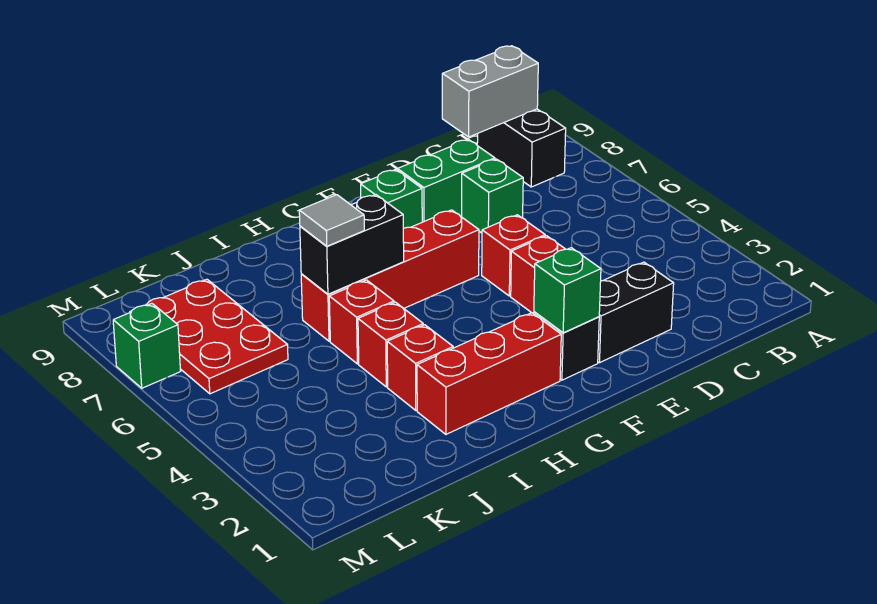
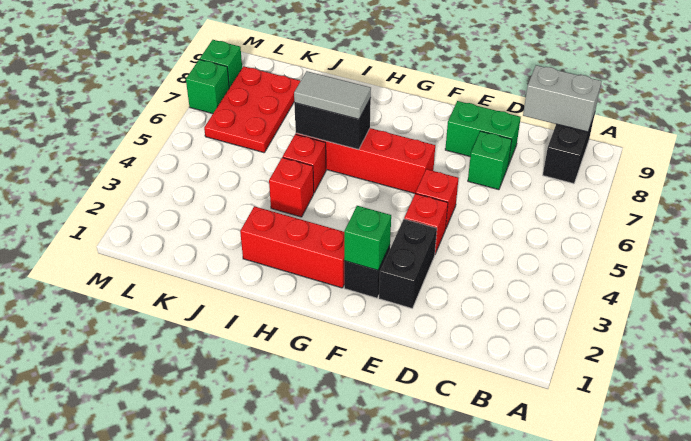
black 1x2 brick [598,262,674,363] -> black 1x2 brick turned to [379,219,437,308]
green 1x1 brick [361,169,422,228] -> green 1x1 brick moved to [200,40,242,88]
red 1x1 brick [387,325,453,410] -> none
grey 1x1 tile [299,195,364,246] -> grey 1x2 tile [294,71,371,119]

